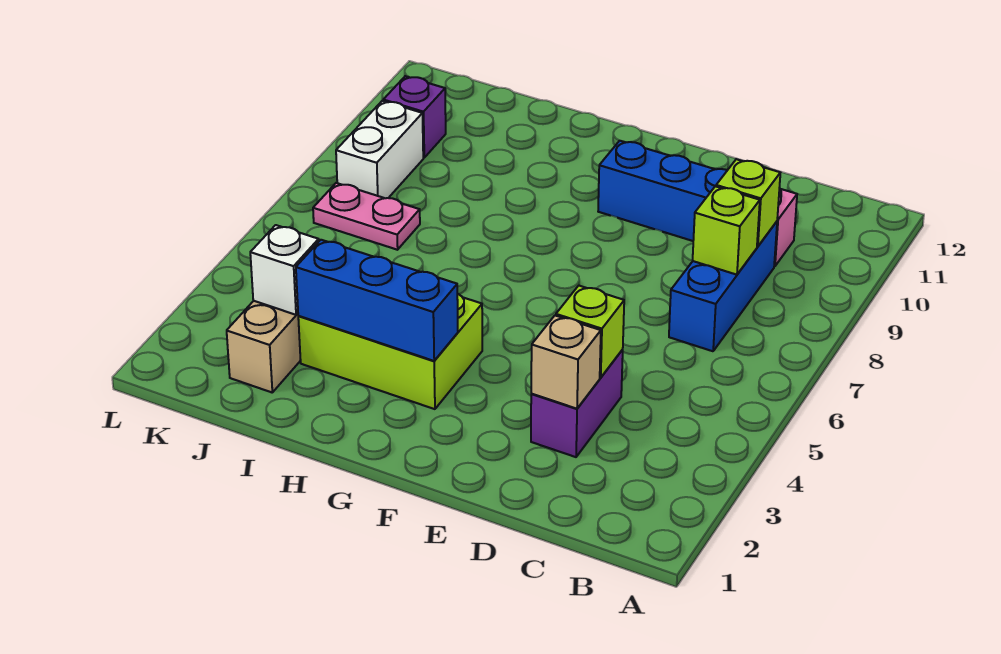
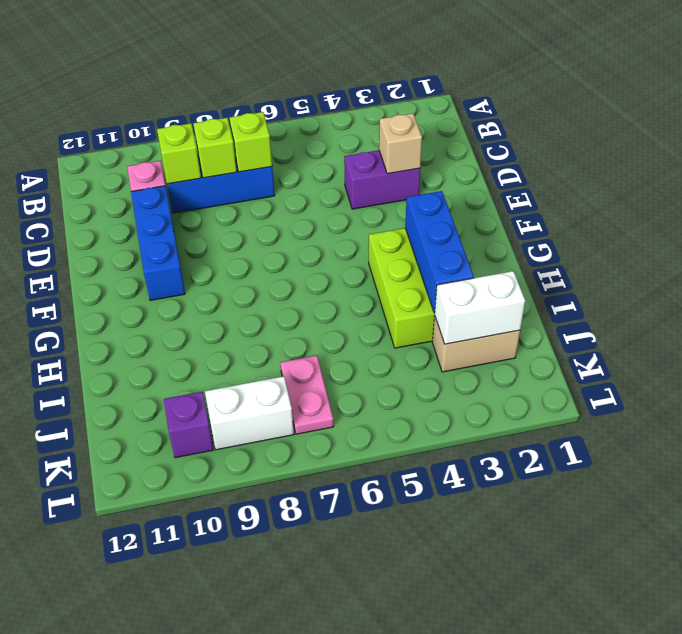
lime 1x1 brick [556,286,624,378] -> lime 1x1 brick moved to [230,112,272,172]
white 1x1 brick [250,225,319,315] -> white 1x2 brick [435,271,525,344]

